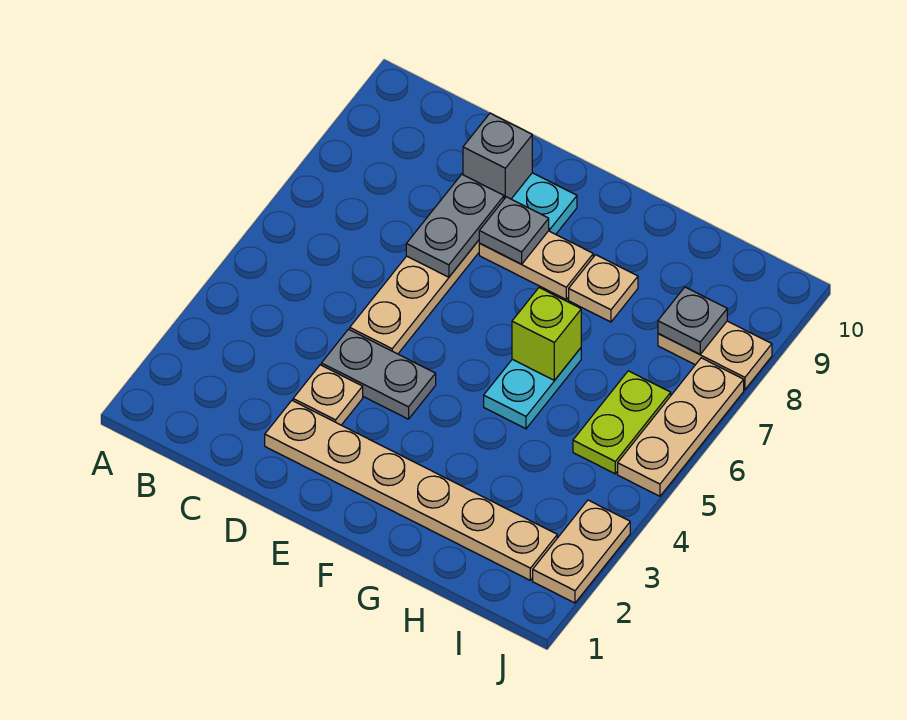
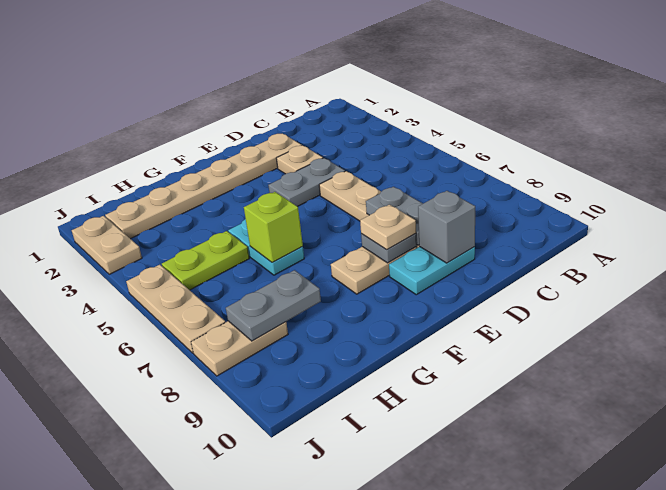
tan 1x1 plate [569,255,638,322] -> tan 1x1 plate moved to [360,205,416,250]
lime 1x2 plate [573,371,671,474] -> lime 1x2 plate turned to [162,231,249,290]
grey 1x1 plate [658,287,727,354] -> grey 1x2 plate [226,270,321,341]

